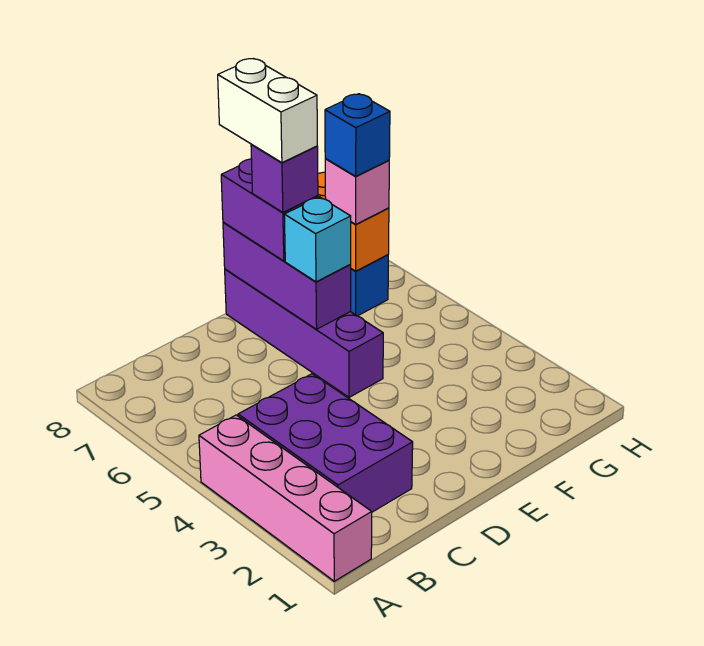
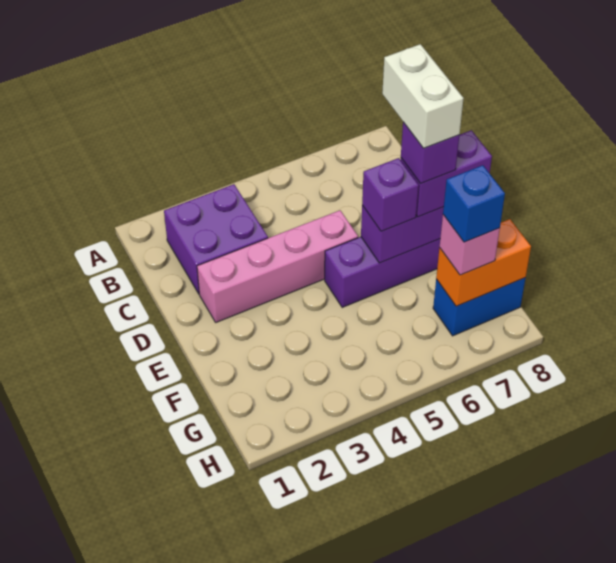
pink 1x4 brick [199,415,372,581] -> pink 1x4 brick moved to [197,210,358,322]
purple 2x3 brick [238,374,413,512] -> purple 2x2 brick [164,184,268,294]
cyan 1x1 brick [284,197,351,282] -> purple 1x1 brick [362,158,419,231]
white 1x2 brick [218,59,317,163] -> white 1x2 brick turned to [382,44,464,148]

